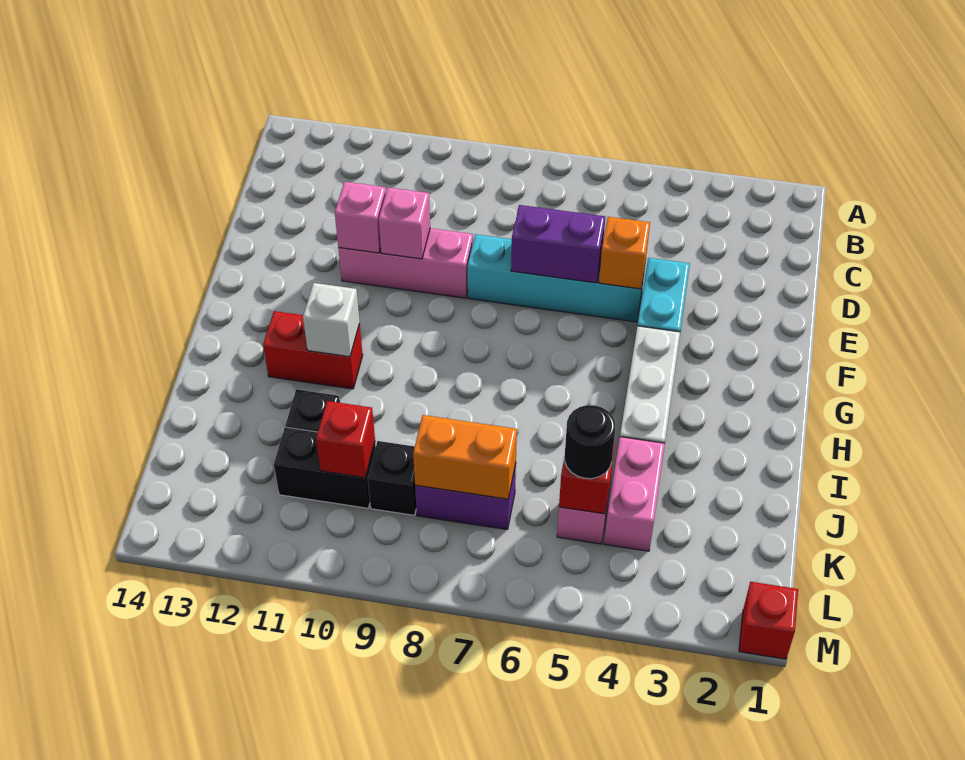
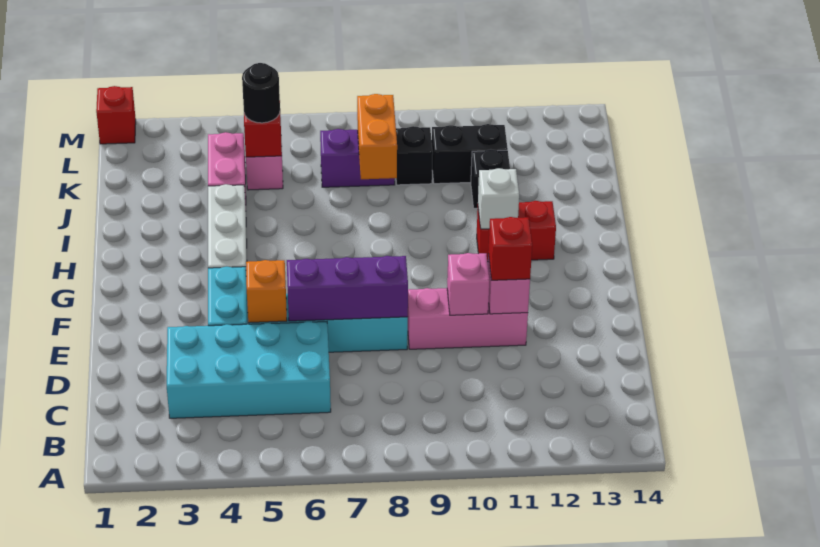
none -> cyan 2x4 brick [167,322,331,418]
purple 1x2 brick [511,205,605,283] -> purple 1x3 brick [287,256,408,321]
orange 1x2 brick [413,415,517,499] -> orange 1x2 brick turned to [357,94,397,179]
red 1x1 brick [316,401,375,478] -> red 1x1 brick moved to [488,217,532,280]

